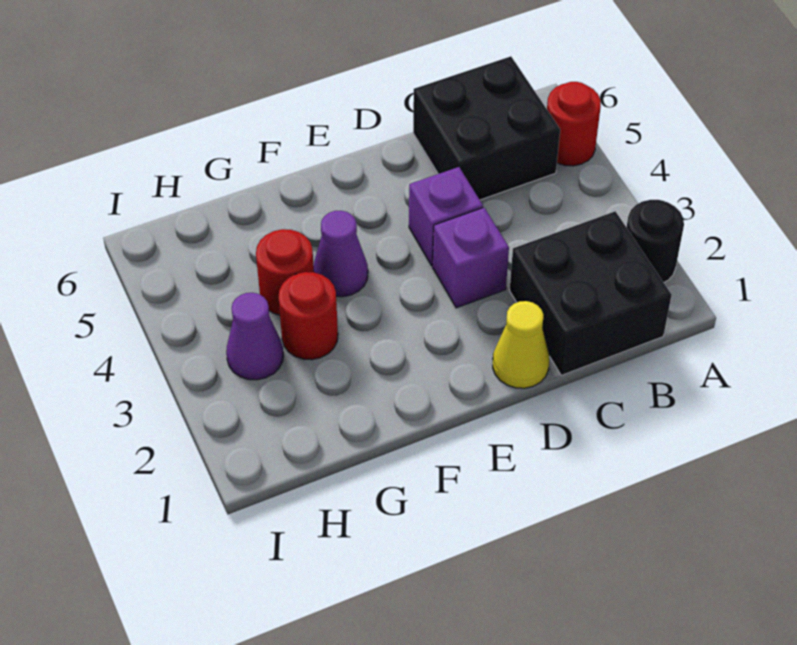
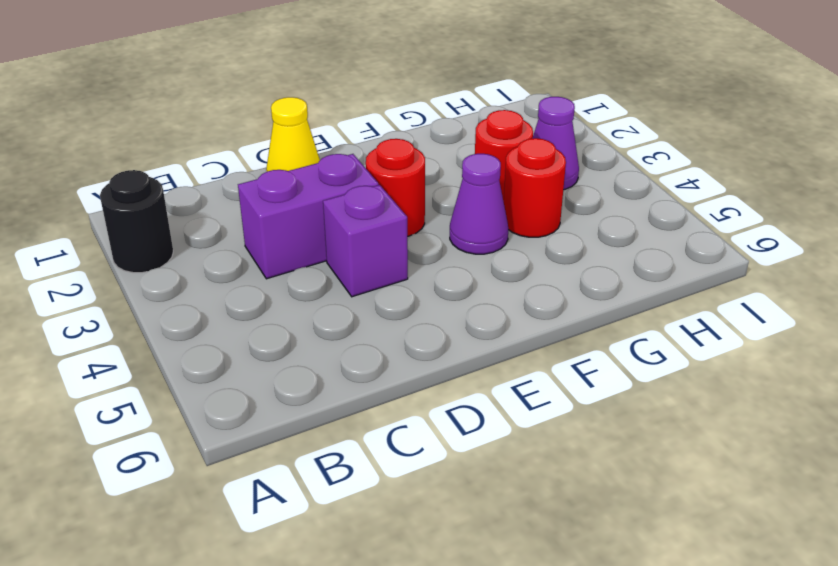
red 1x1 round brick [547,82,601,166] -> red 1x1 round brick moved to [366,139,425,236]
black 2x2 brick [510,211,671,375] -> none
black 2x2 brick [413,56,560,200] -> none
purple 1x1 brick [433,208,509,308] -> purple 1x2 brick [238,154,379,279]

